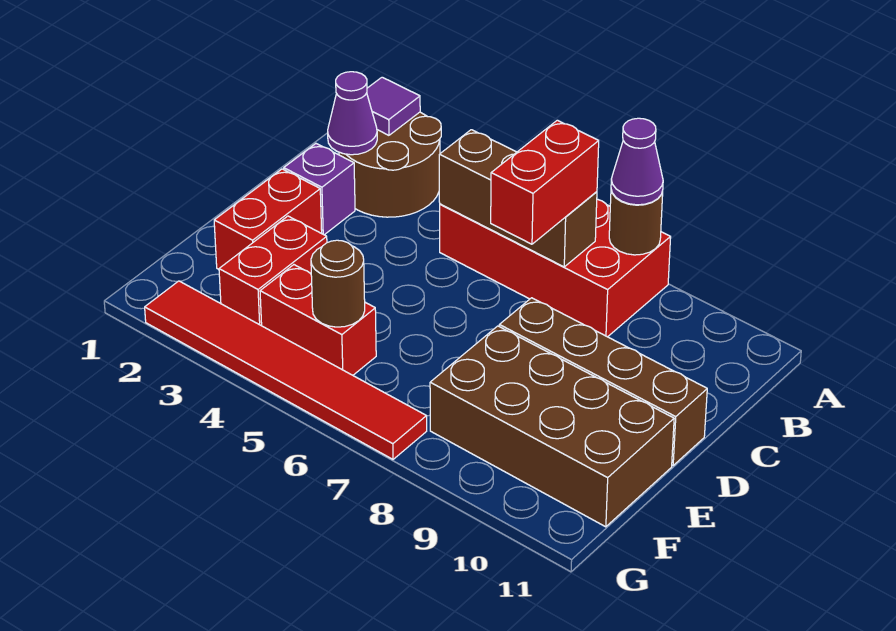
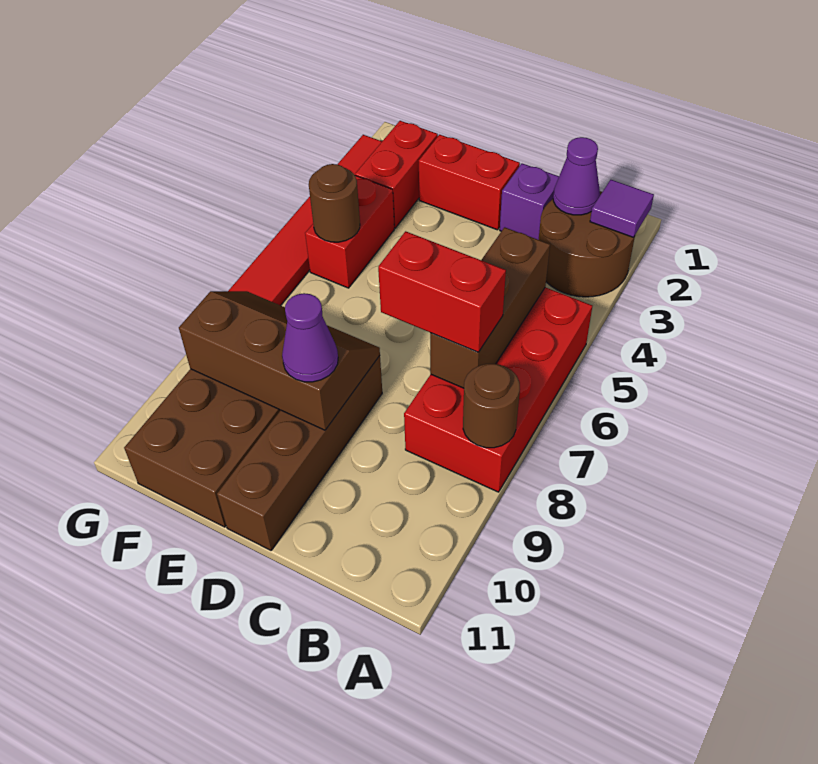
purple 1x1 cone [611,118,663,205] -> purple 1x1 cone moved to [282,293,338,382]
none -> brown 2x3 slope [179,291,380,430]
red 1x2 brick [219,216,327,326] -> red 1x2 brick turned to [355,121,438,228]

